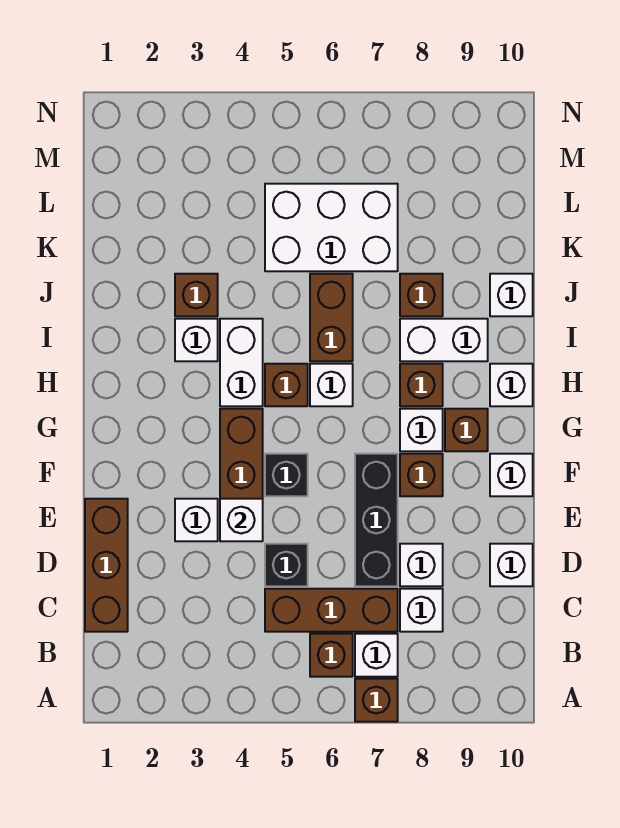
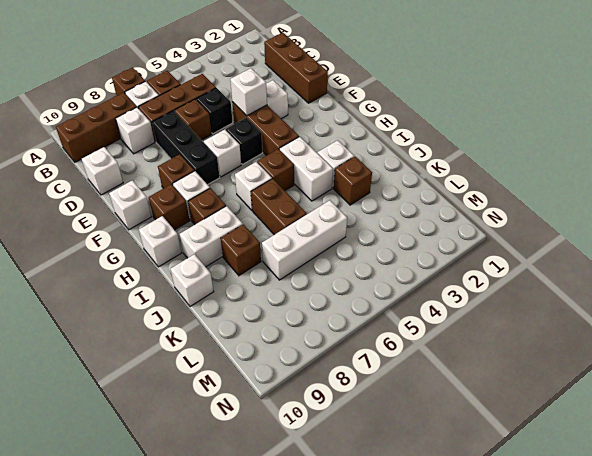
none -> brown 1x3 brick [56,93,136,162]
none -> brown 1x1 brick [175,99,212,140]
white 1x1 brick [400,544,443,586] -> white 1x1 brick moved to [204,129,241,177]
white 2x3 brick [265,184,398,271] -> white 1x3 brick [262,200,347,280]

